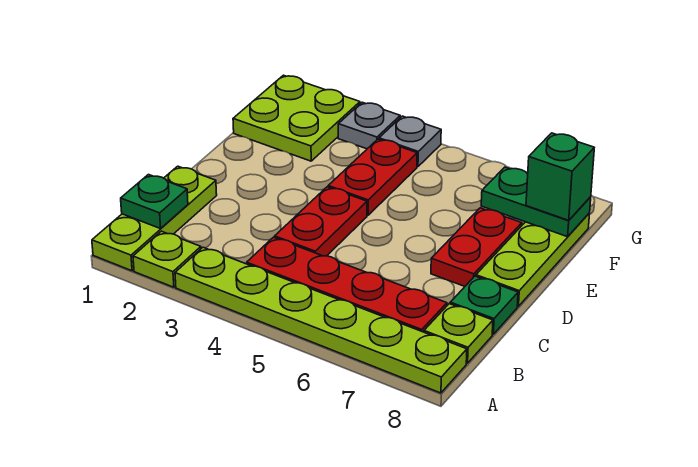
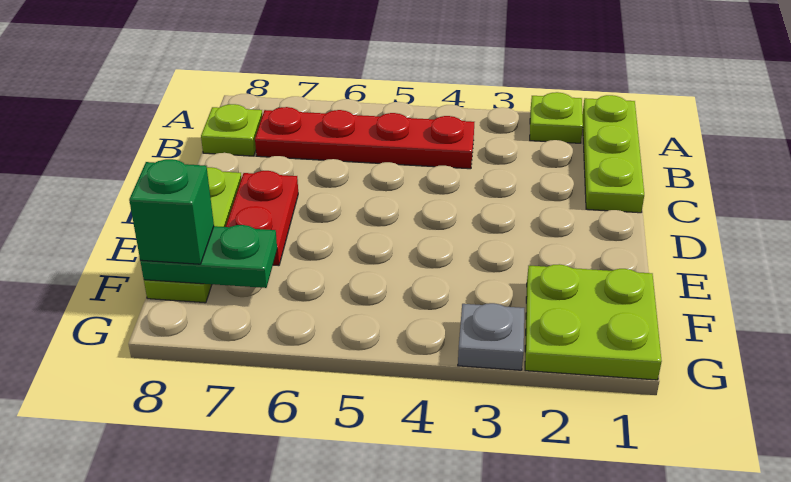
lime 1x6 plate [175,247,467,393] -> none
green 1x1 plate [121,175,188,229] -> none
red 1x2 plate [275,187,367,256] -> none
green 1x1 plate [450,276,518,334] -> none
red 1x2 plate [328,139,417,215] -> none
grey 1x1 plate [379,116,441,167] -> none

